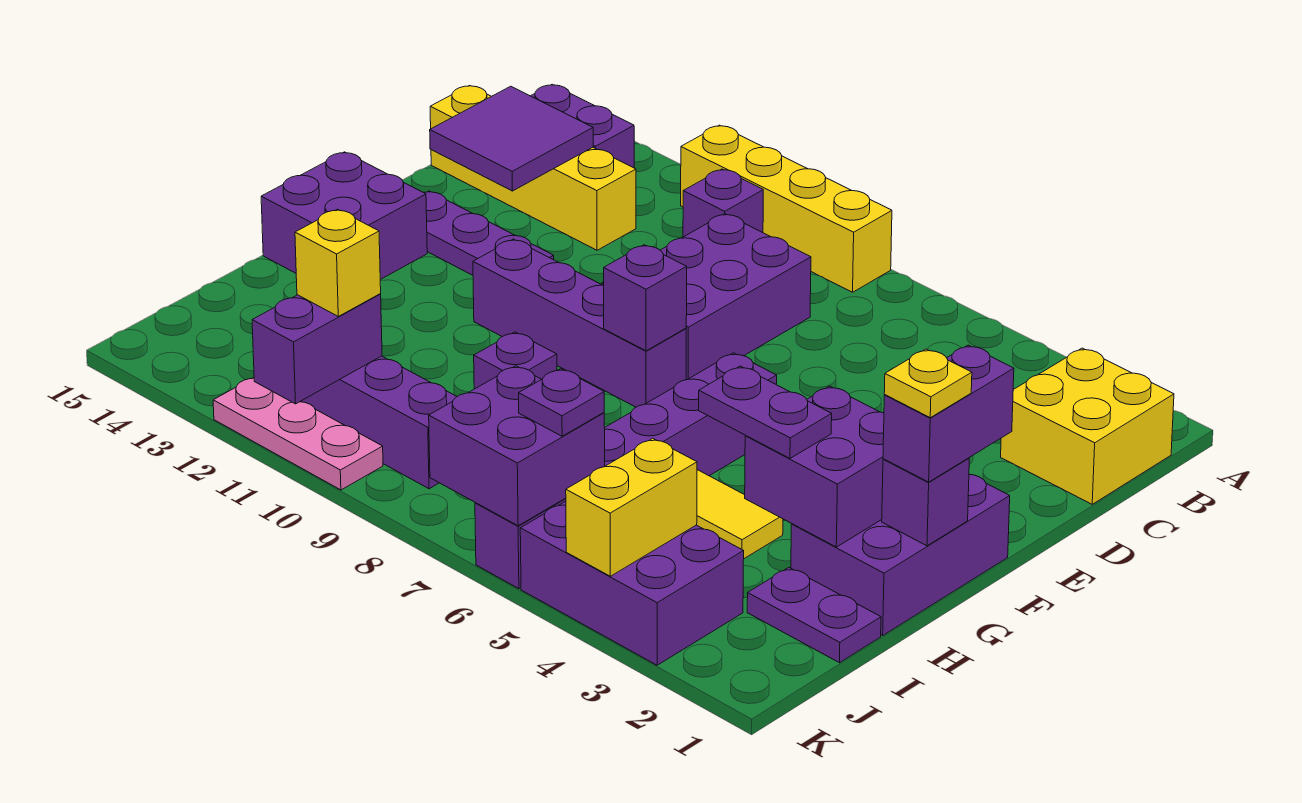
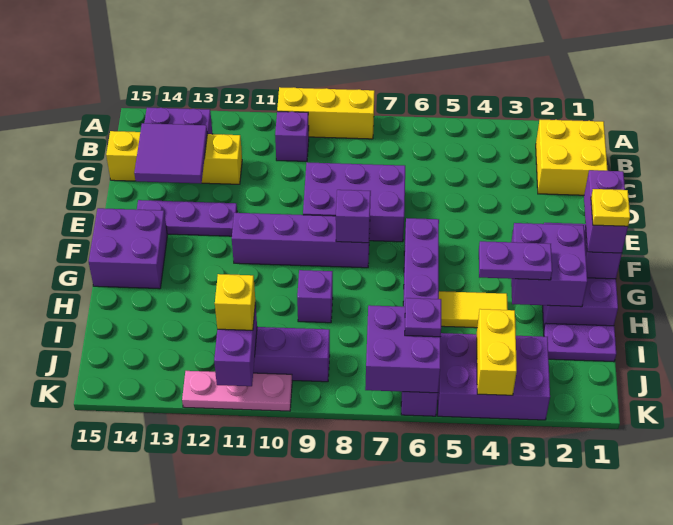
yellow 1x4 brick [681,125,892,292] -> yellow 1x3 brick [277,87,375,139]
purple 2x3 brick [602,214,811,380] -> purple 2x3 brick turned to [303,162,405,242]

